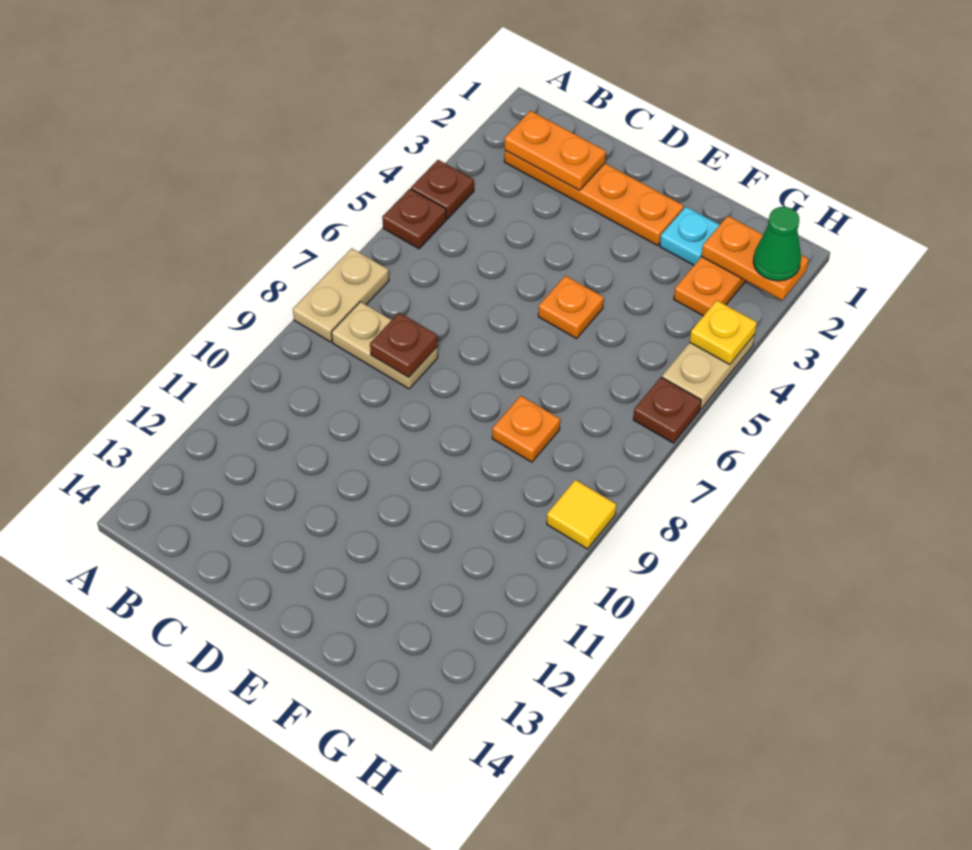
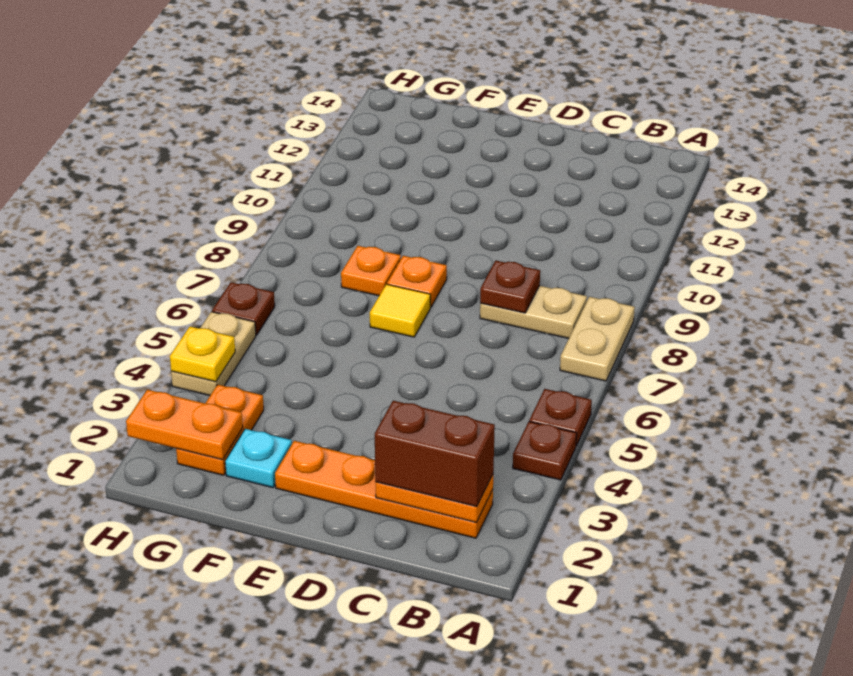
none -> brown 1x2 brick [375,401,495,507]
orange 1x1 plate [538,276,604,338] -> orange 1x1 plate moved to [387,256,447,307]
green 1x1 cone [753,207,801,281] -> none
yellow 1x1 tile [547,480,616,549] -> yellow 1x1 tile moved to [370,284,430,337]

